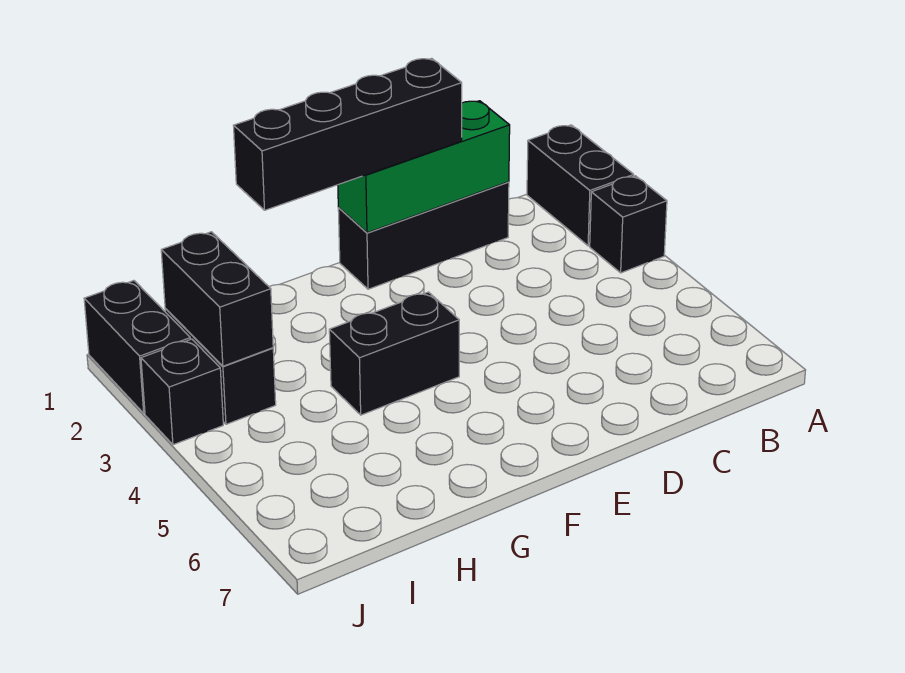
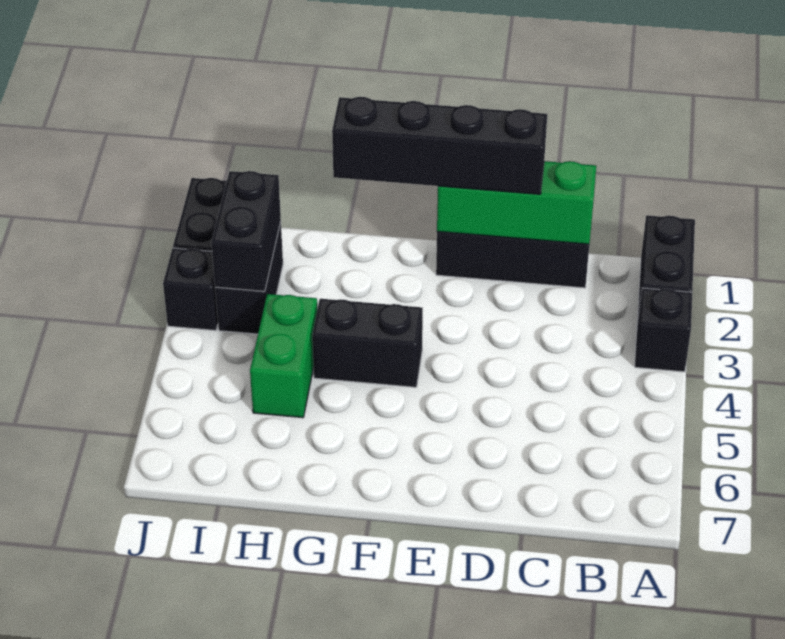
none -> green 1x2 brick [250,294,317,418]

